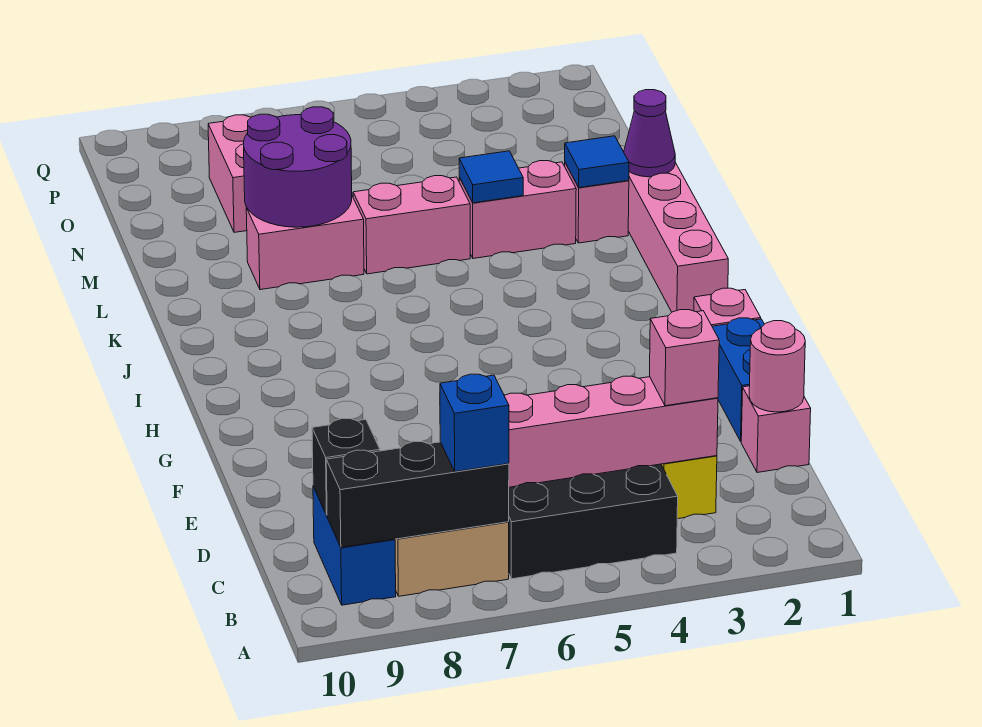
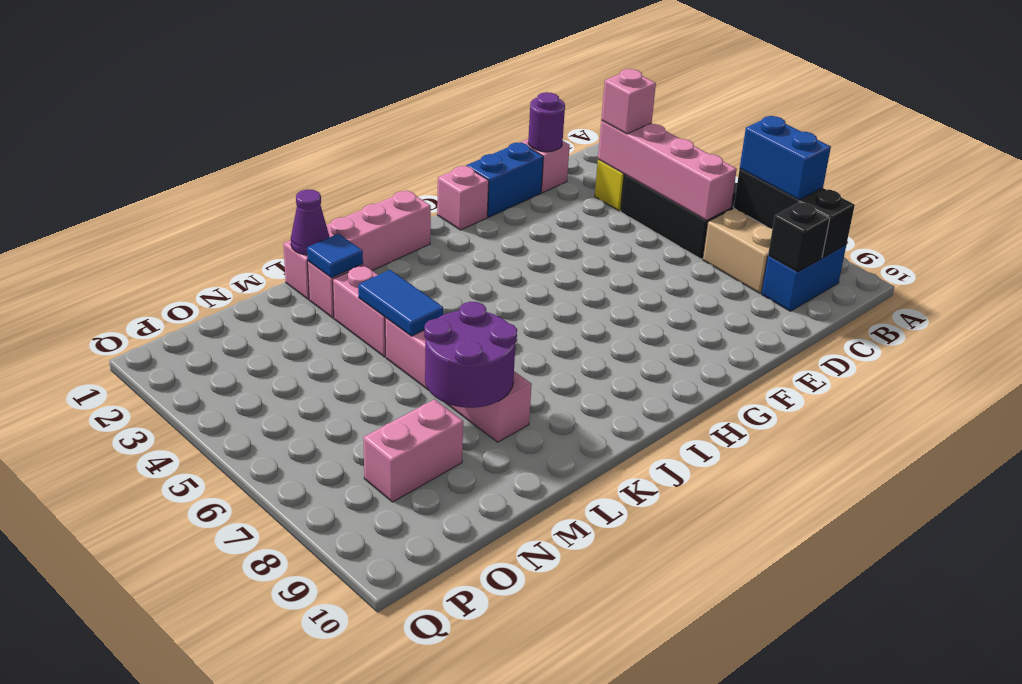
blue 1x1 brick [440,374,509,472] -> blue 1x2 brick [740,116,831,200]
pink 1x1 round brick [749,321,805,412] -> purple 1x1 round brick [528,92,565,152]
blue 1x1 tile [459,151,523,203] -> blue 1x2 tile [358,270,443,336]

